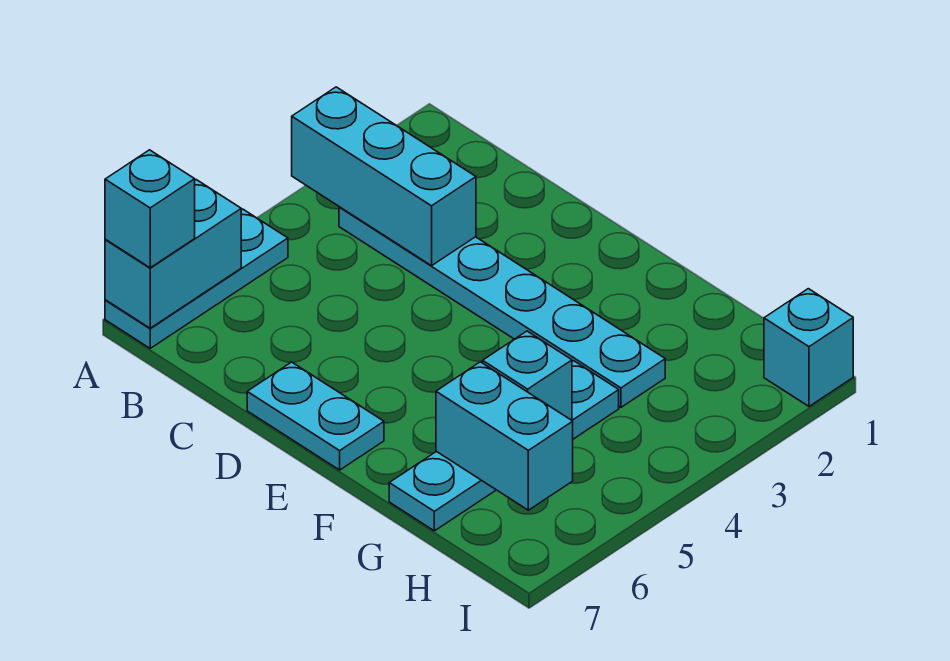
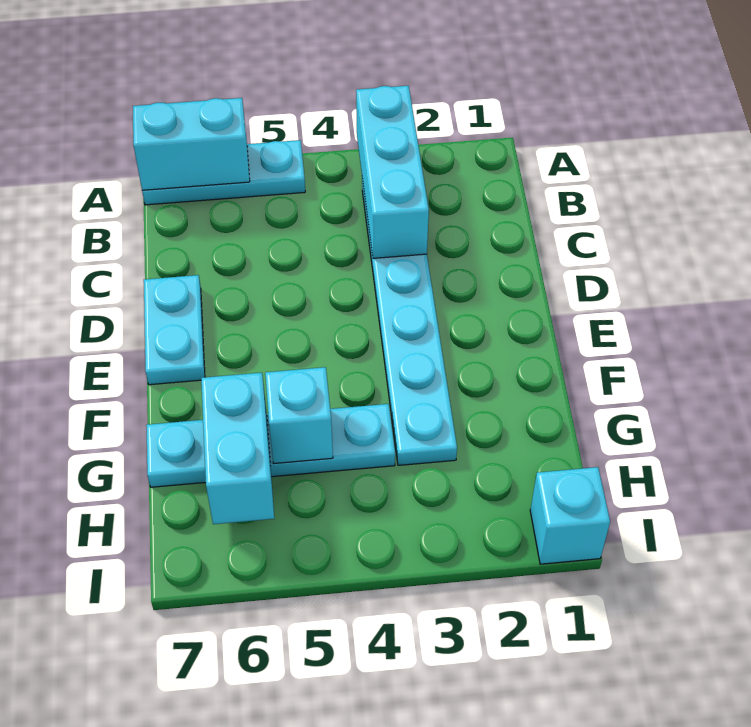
cyan 1x1 brick [105,150,195,268] -> none

